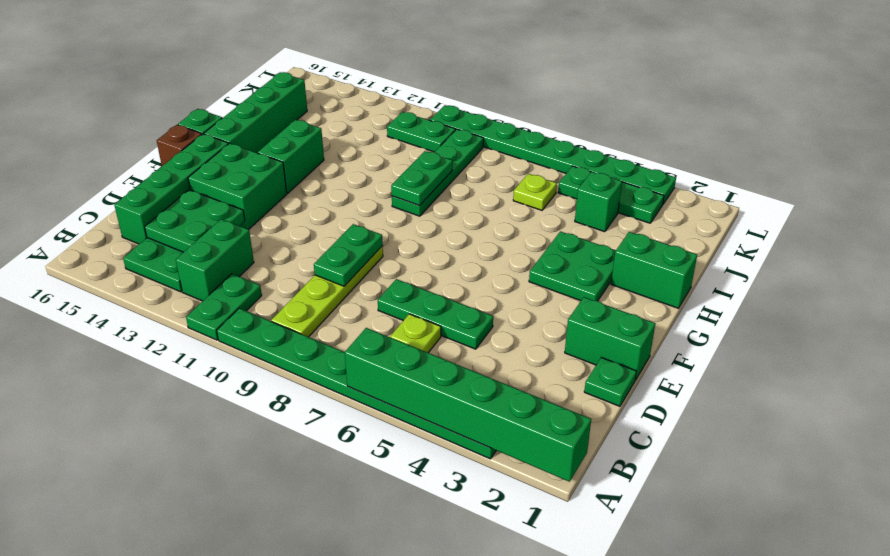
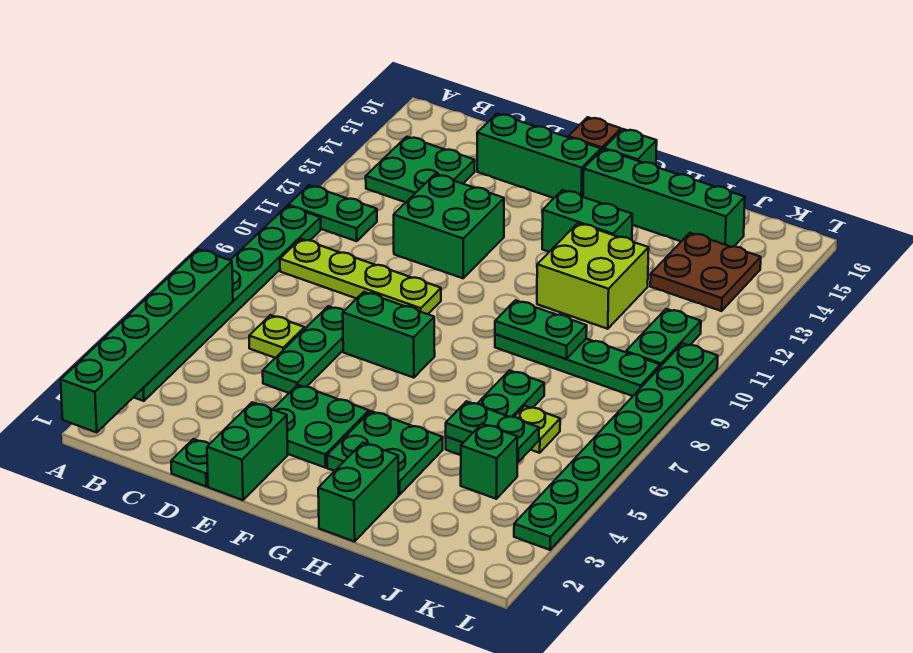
green 1x2 brick [176,219,254,301] -> green 1x2 brick moved to [343,292,435,378]
green 2x2 plate [145,190,245,252] -> green 2x2 plate moved to [273,385,369,468]
green 1x4 brick [114,134,228,244] -> green 1x3 brick [477,114,601,198]
green 1x2 plate [314,224,383,286] -> green 1x2 plate moved to [446,401,539,462]
green 2x2 brick [188,143,287,230] -> green 2x2 brick moved to [394,174,504,278]
none -> lime 2x2 brick [537,223,649,329]
none -> brown 2x2 plate [650,233,761,311]
green 1x3 plate [558,166,664,223] -> green 1x3 plate moved to [446,370,544,455]

